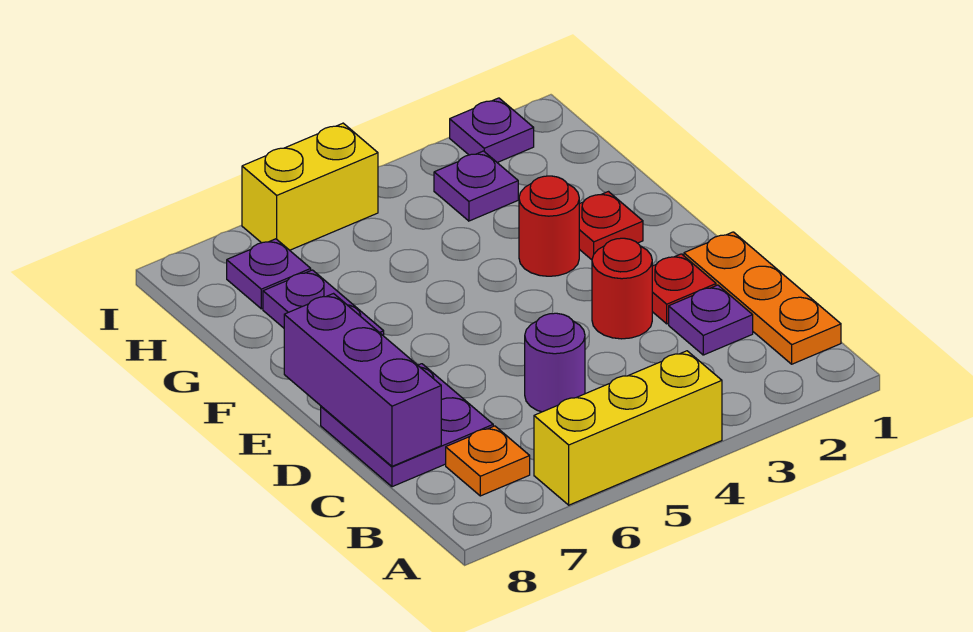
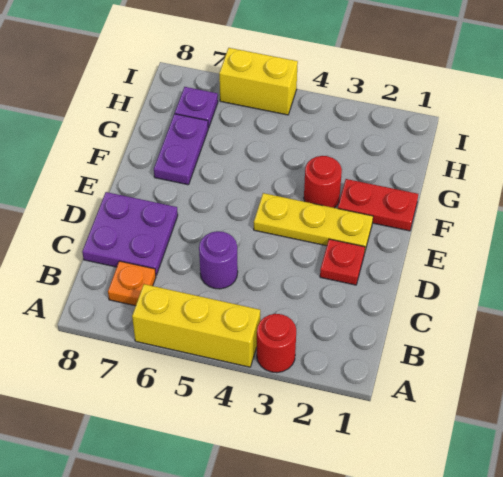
orange 1x3 plate [684,232,841,364] -> none
purple 1x1 plate [669,285,753,355] -> none
purple 1x3 brick [284,294,441,466] -> none
red 1x1 round brick [592,238,652,339] -> red 1x1 round brick moved to [257,314,296,373]
none -> yellow 1x3 plate [254,193,373,250]
red 1x1 plate [579,192,643,260] -> red 1x2 plate [338,179,418,231]
purple 1x1 plate [434,151,518,221] -> none
purple 1x1 plate [450,98,534,163] -> none

